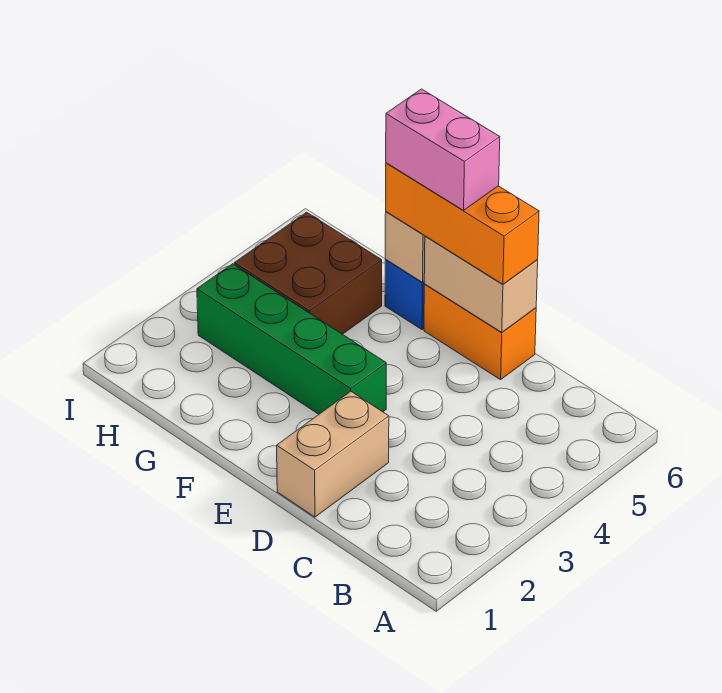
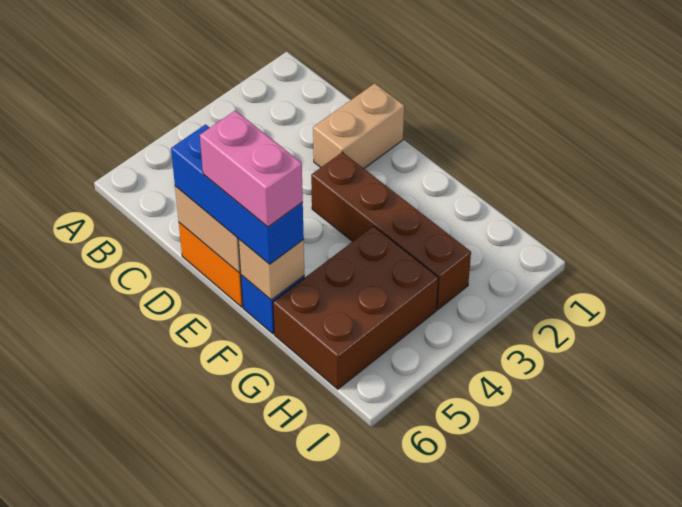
orange 1x3 brick [386,163,539,284] -> blue 1x3 brick [171,125,304,264]
green 1x4 brick [197,264,386,414] -> brown 1x4 brick [311,152,471,310]
brown 2x2 brick [234,212,382,334] -> brown 2x3 brick [273,226,438,389]

